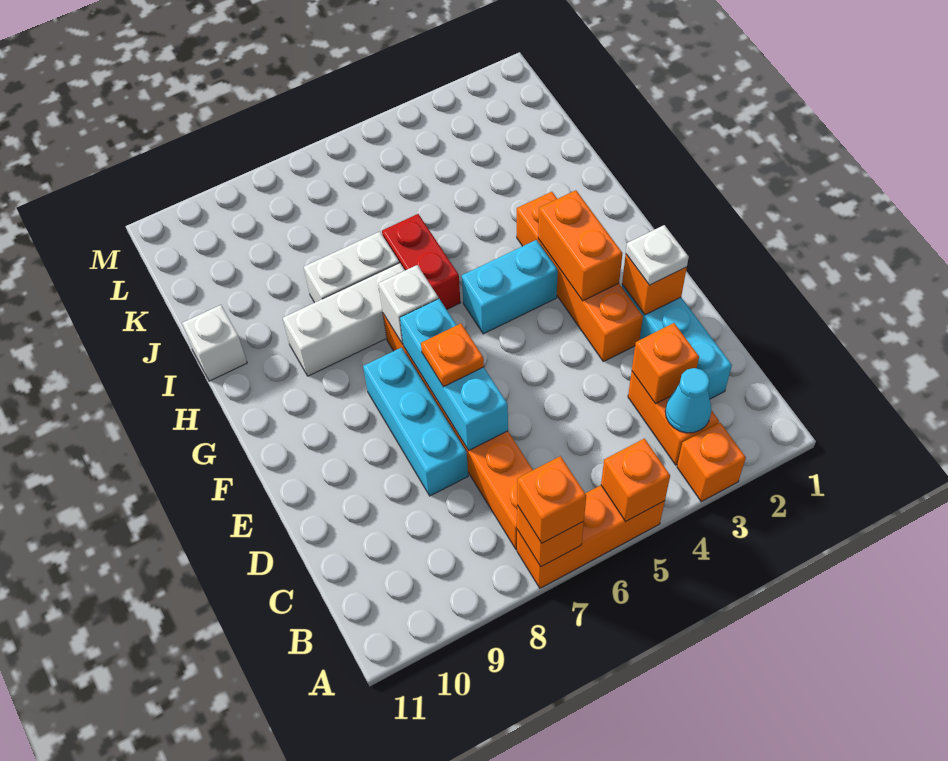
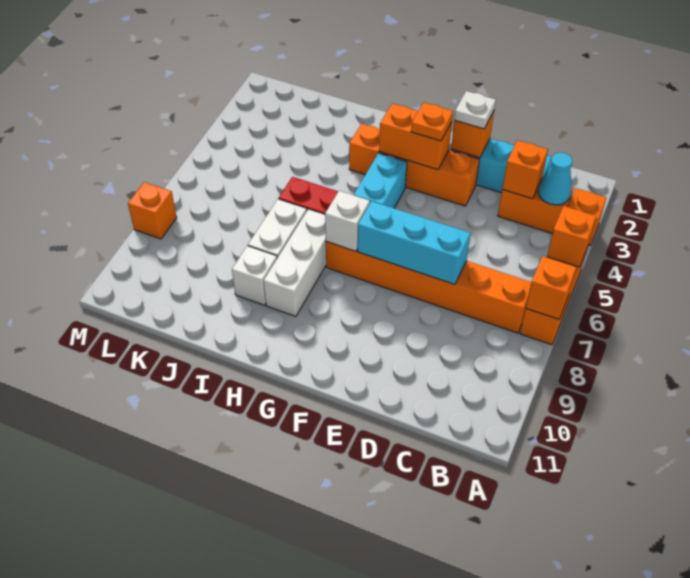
orange 1x1 brick [517,456,586,543] -> orange 1x1 brick moved to [128,182,177,239]
cyan 1x3 brick [363,348,468,496] -> none
orange 1x1 plate [421,324,484,387] -> orange 1x1 plate moved to [411,102,453,141]
white 1x1 brick [182,305,247,381] -> white 1x1 brick moved to [232,246,277,305]

